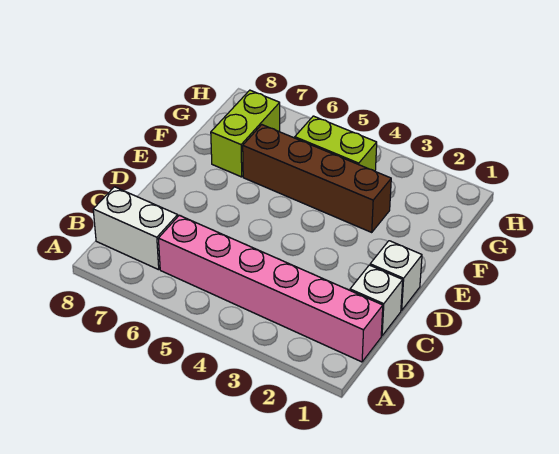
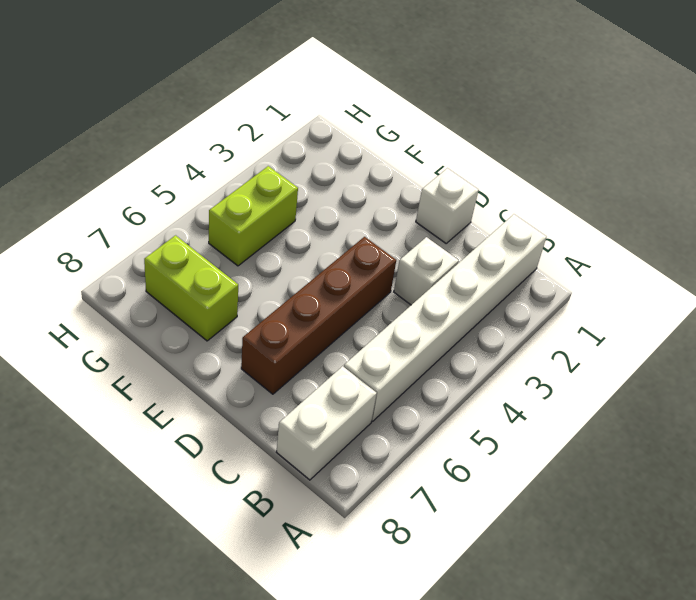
pink 1x6 brick [158,215,383,362] -> white 1x6 brick [344,214,546,421]
white 1x1 brick [350,265,403,336] -> white 1x1 brick moved to [394,237,459,305]
brown 1x4 brick [243,125,391,232] -> brown 1x4 brick moved to [241,237,396,394]

